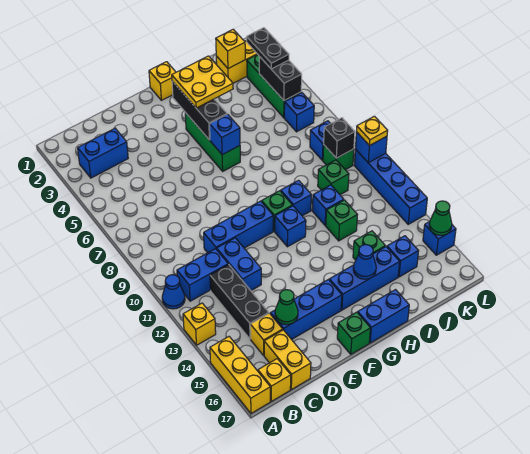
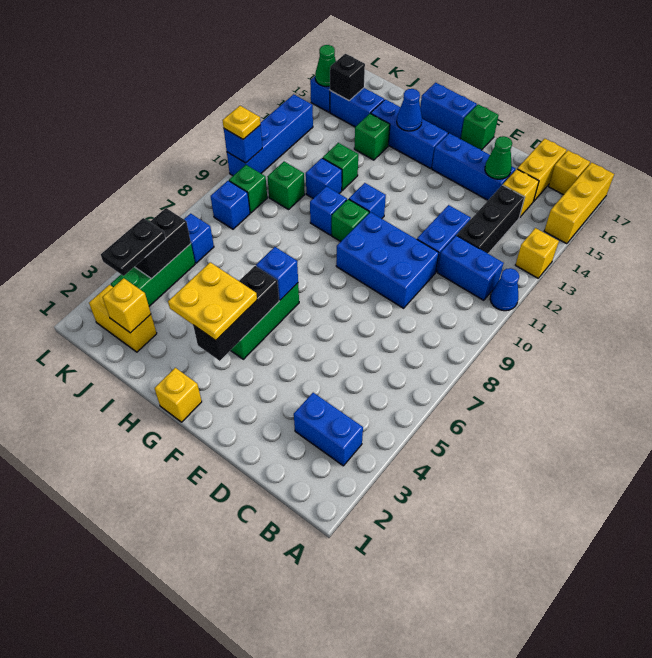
blue 1x3 brick [204,201,273,253] -> blue 2x3 brick [336,212,439,308]
blue 1x1 brick [387,236,419,277] -> blue 1x2 brick [330,88,384,127]
black 1x1 brick [324,118,355,158] -> black 1x1 brick moved to [330,54,365,100]

